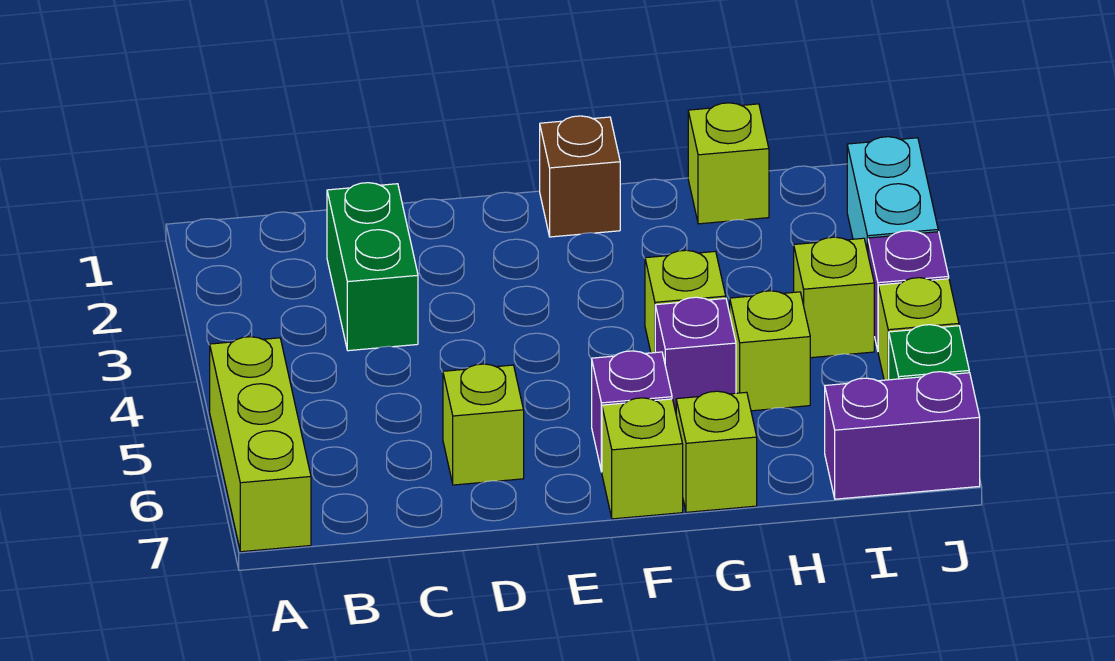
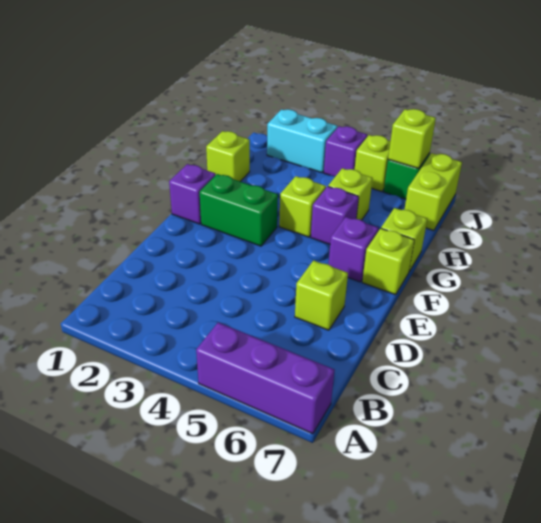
lime 1x3 brick [210,337,311,552] -> purple 1x3 brick [196,322,335,434]
green 1x2 brick [327,183,418,351] -> green 1x2 brick moved to [200,174,278,246]
brown 1x1 brick [540,116,620,237] -> purple 1x1 brick [169,164,216,224]
lime 1x1 brick [794,237,874,358] -> lime 1x1 brick moved to [388,109,436,168]
purple 1x2 brick [825,372,980,499] -> lime 1x2 brick [404,153,462,231]

